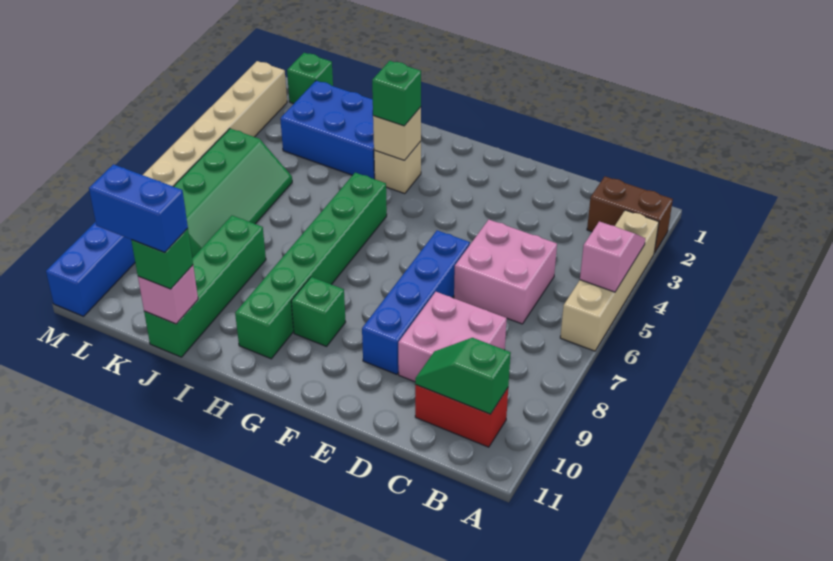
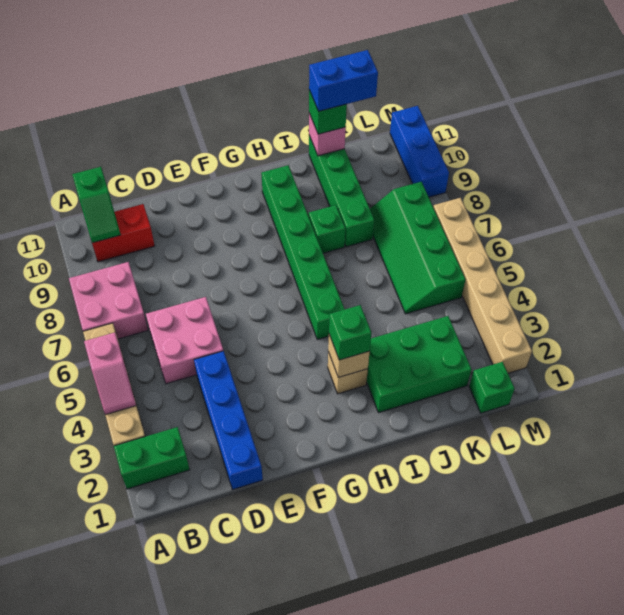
brown 1x2 brick [587,177,673,253] -> green 1x2 brick [114,427,190,489]
green 1x2 slope [415,338,511,414] -> green 1x2 slope turned to [72,167,121,243]
pink 2x2 brick [398,292,507,382] -> pink 2x2 brick moved to [69,262,148,339]
blue 1x4 brick [362,230,470,374] -> blue 1x4 brick moved to [194,351,263,489]
green 1x1 brick [291,277,345,346] -> green 1x1 brick moved to [309,205,345,253]
blue 2x3 brick [280,81,375,179] -> green 2x3 brick [367,316,472,413]

